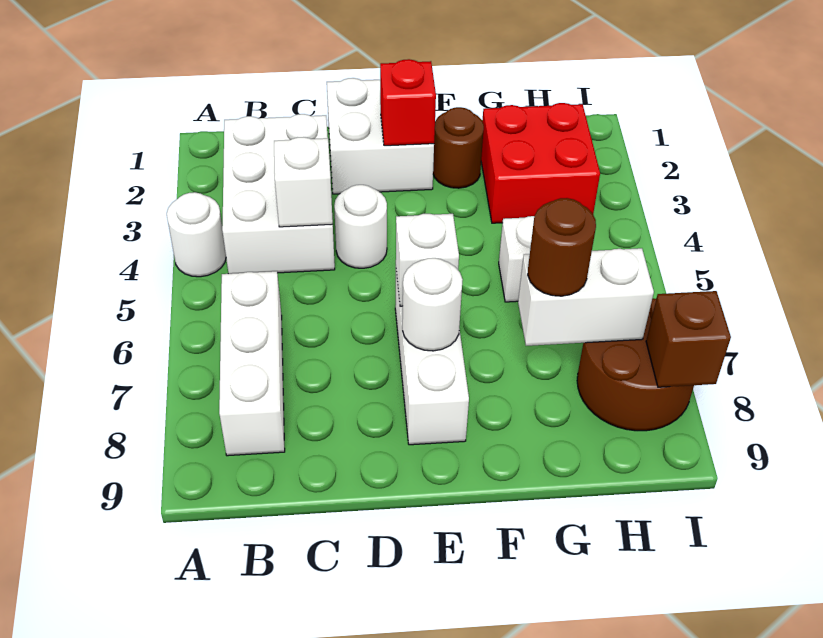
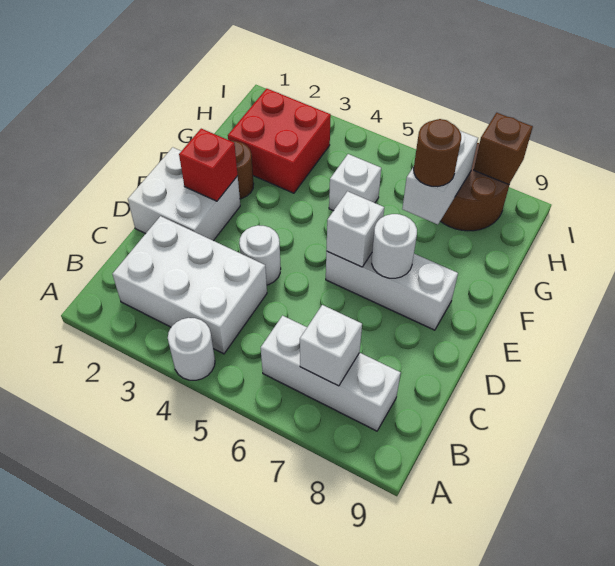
white 1x1 brick [274,137,333,227] -> white 1x1 brick moved to [300,305,362,386]

